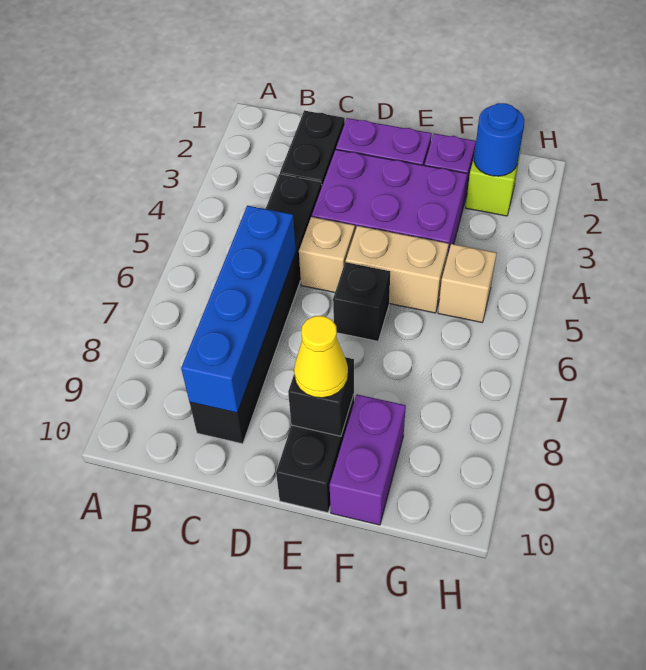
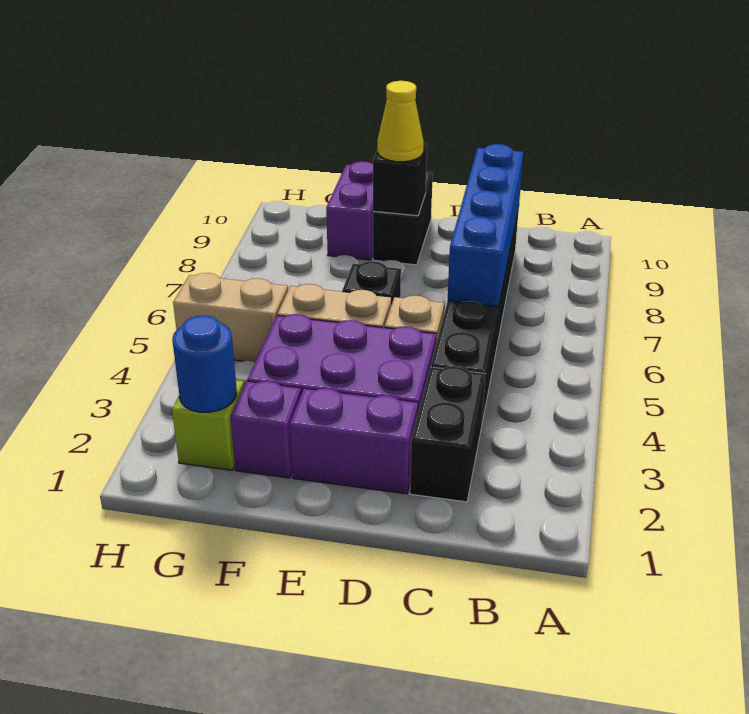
tan 1x1 brick [438,244,497,322] -> tan 1x2 brick [173,273,288,362]

